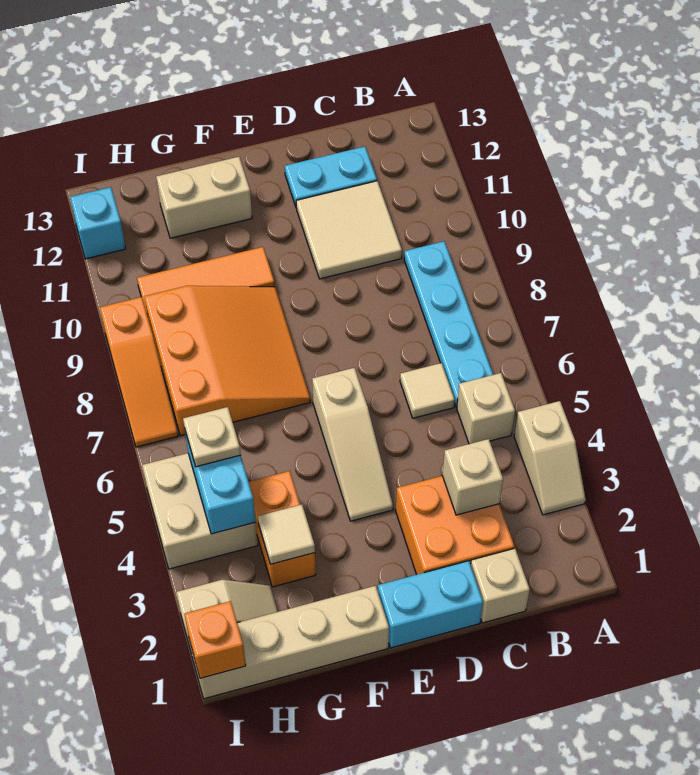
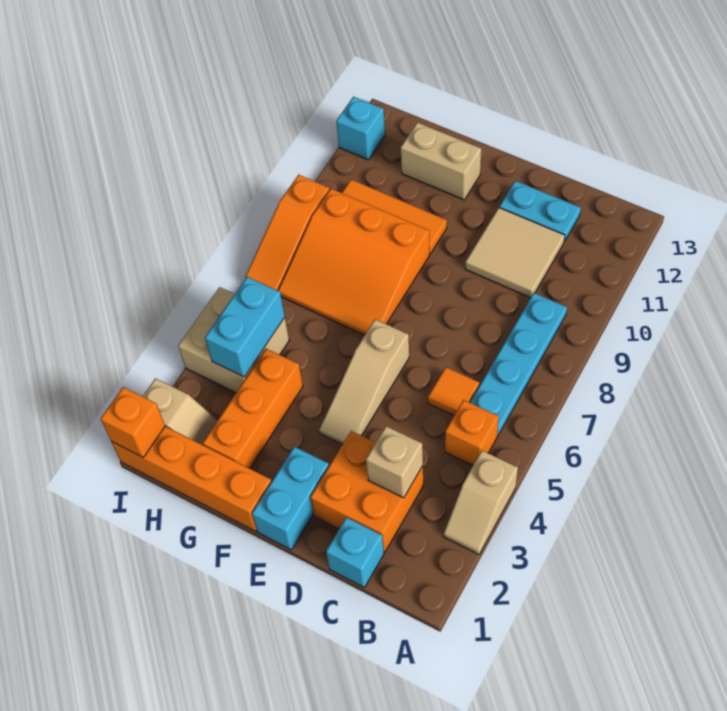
tan 1x1 brick [457,373,515,444] -> orange 1x1 brick [445,400,499,465]
tan 1x1 brick [471,548,530,623] -> cyan 1x1 brick [326,517,384,587]
tan 1x1 tile [400,363,455,418] -> orange 1x1 tile [428,367,479,415]
cyan 1x2 brick [378,561,483,648] -> cyan 1x2 brick turned to [252,447,329,550]
tan 1x4 brick [189,586,389,699] -> orange 1x4 brick [111,426,272,531]
orange 3x3 slope [144,286,310,436] -> orange 3x3 slope turned to [278,189,429,335]
orange 1x2 brick [249,471,316,587] -> orange 1x3 brick [203,349,303,469]
tan 1x1 tile [258,505,315,564] -> none
tan 1x1 plate [183,407,241,467] -> none

